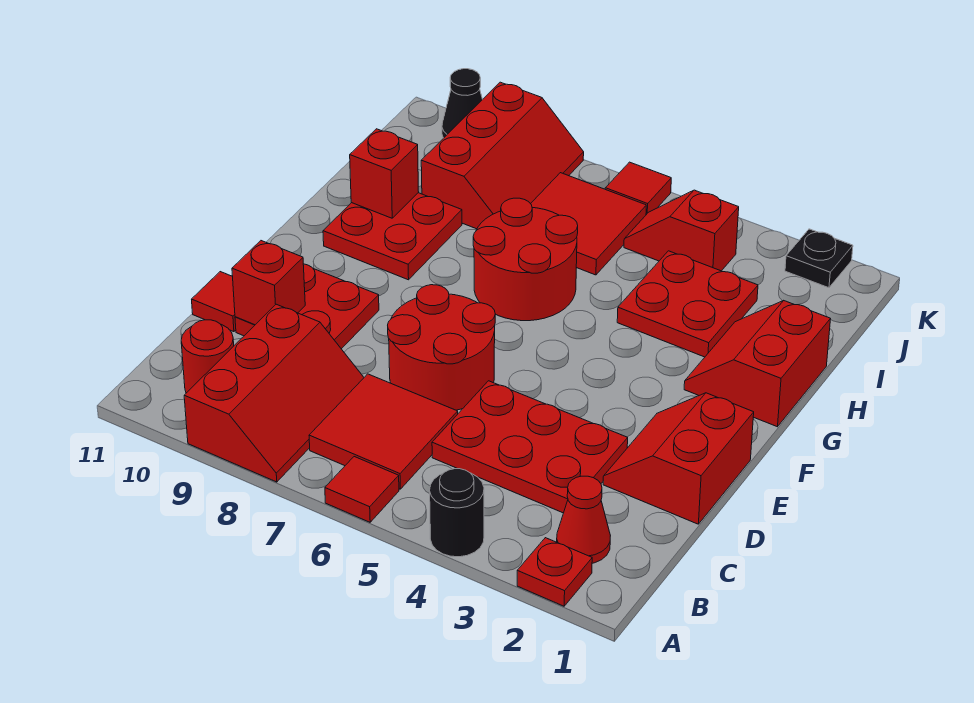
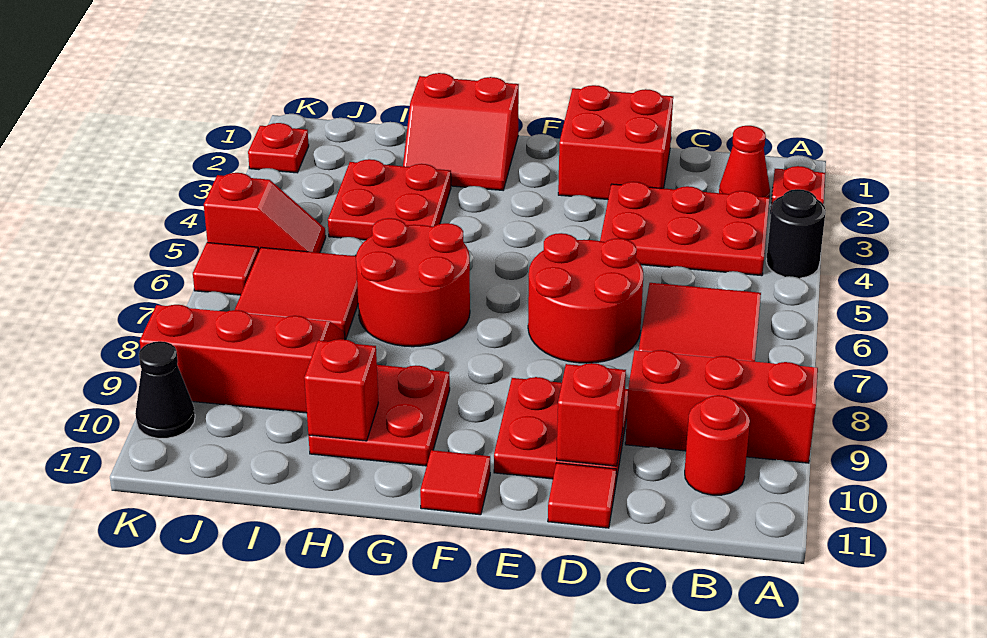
red 1x1 tile [325,457,399,522] -> red 1x1 tile moved to [420,450,490,515]
red 2x3 plate [432,381,628,513] -> red 2x3 plate turned to [600,182,769,276]
red 2x2 slope [603,393,754,524] -> red 2x2 brick [558,85,673,199]
red 1x2 slope [624,190,739,271] -> red 1x2 slope turned to [204,173,326,253]
black 1x1 plate [785,229,853,288] -> red 1x1 plate [248,123,309,173]

